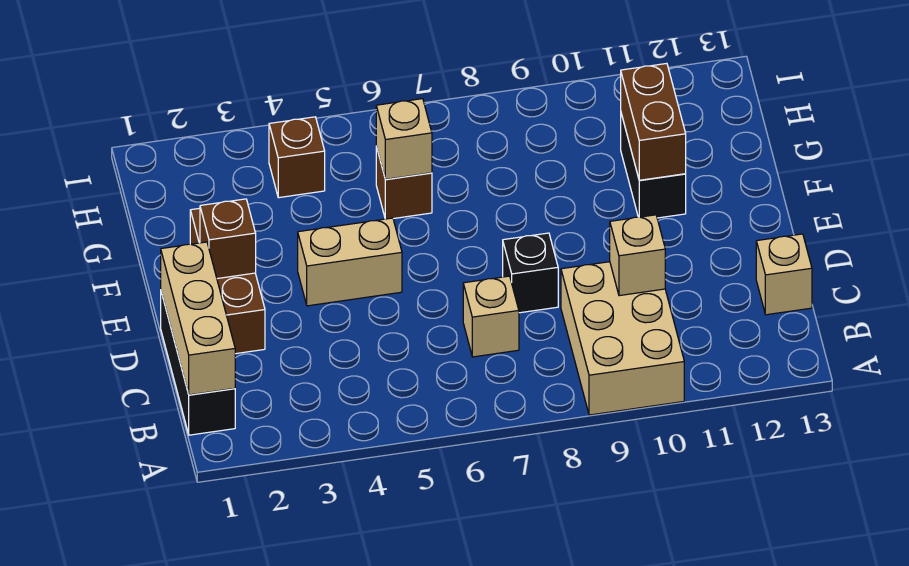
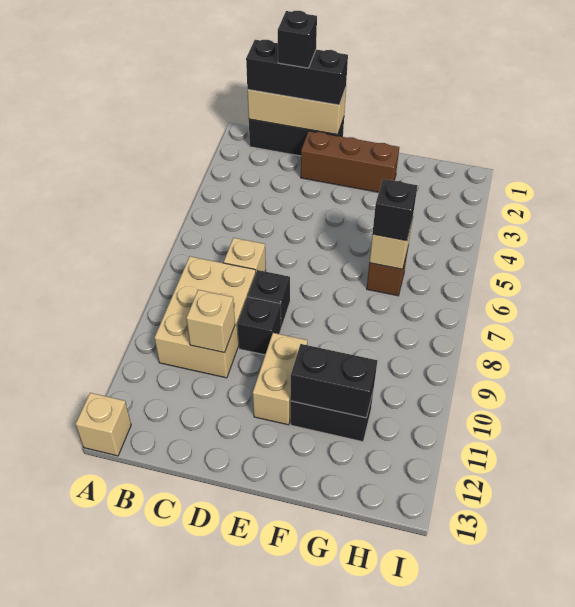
tan 2x3 brick [561,262,684,415] -> tan 2x3 brick turned to [155,256,256,378]
none -> black 1x3 brick [246,40,348,105]
none -> black 1x1 brick [278,11,317,68]
tan 1x1 brick [756,234,812,315] -> tan 1x1 brick moved to [76,393,131,456]
none -> black 1x1 brick [237,297,281,355]
brown 1x1 brick [200,199,256,279] -> none
tan 1x2 brick [298,218,402,306] -> tan 1x2 brick moved to [253,333,307,425]
brown 1x2 brick [621,63,686,180] -> black 1x2 brick [291,344,377,418]
none -> black 1x1 brick [372,179,418,241]
brown 1x1 brick [269,117,325,198] -> none

